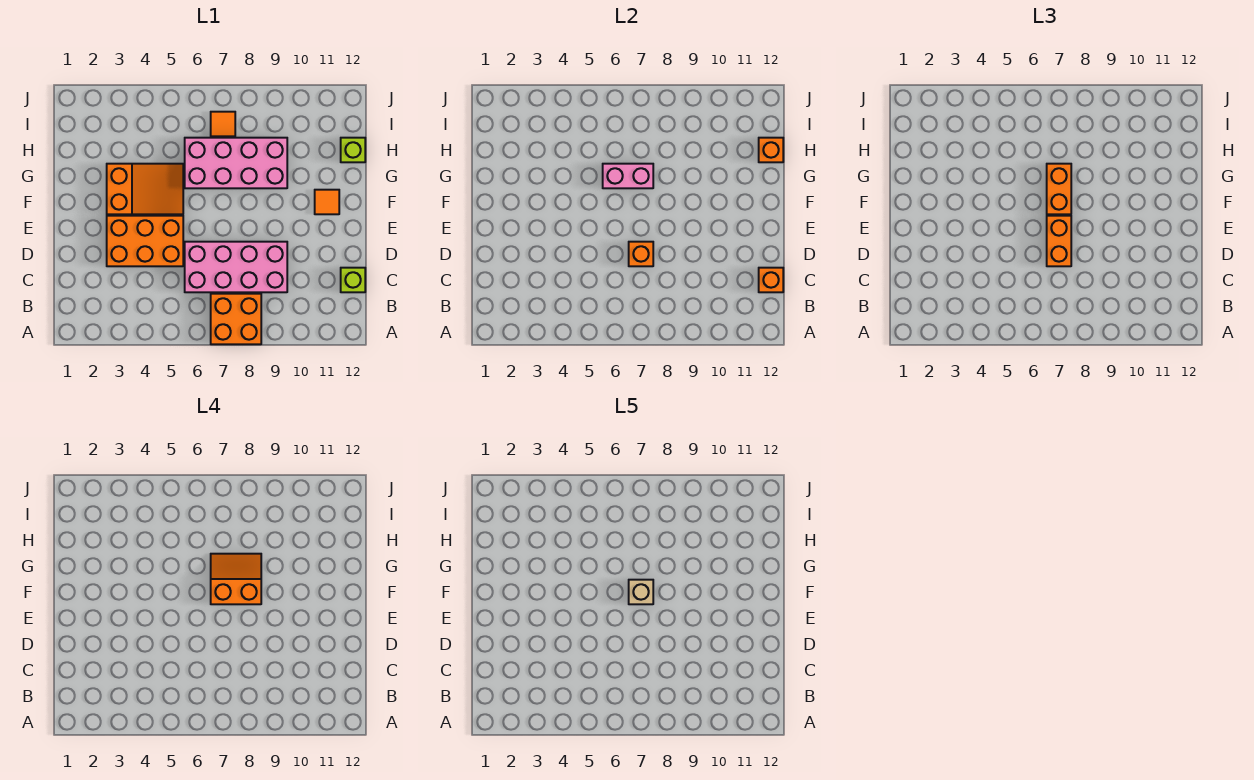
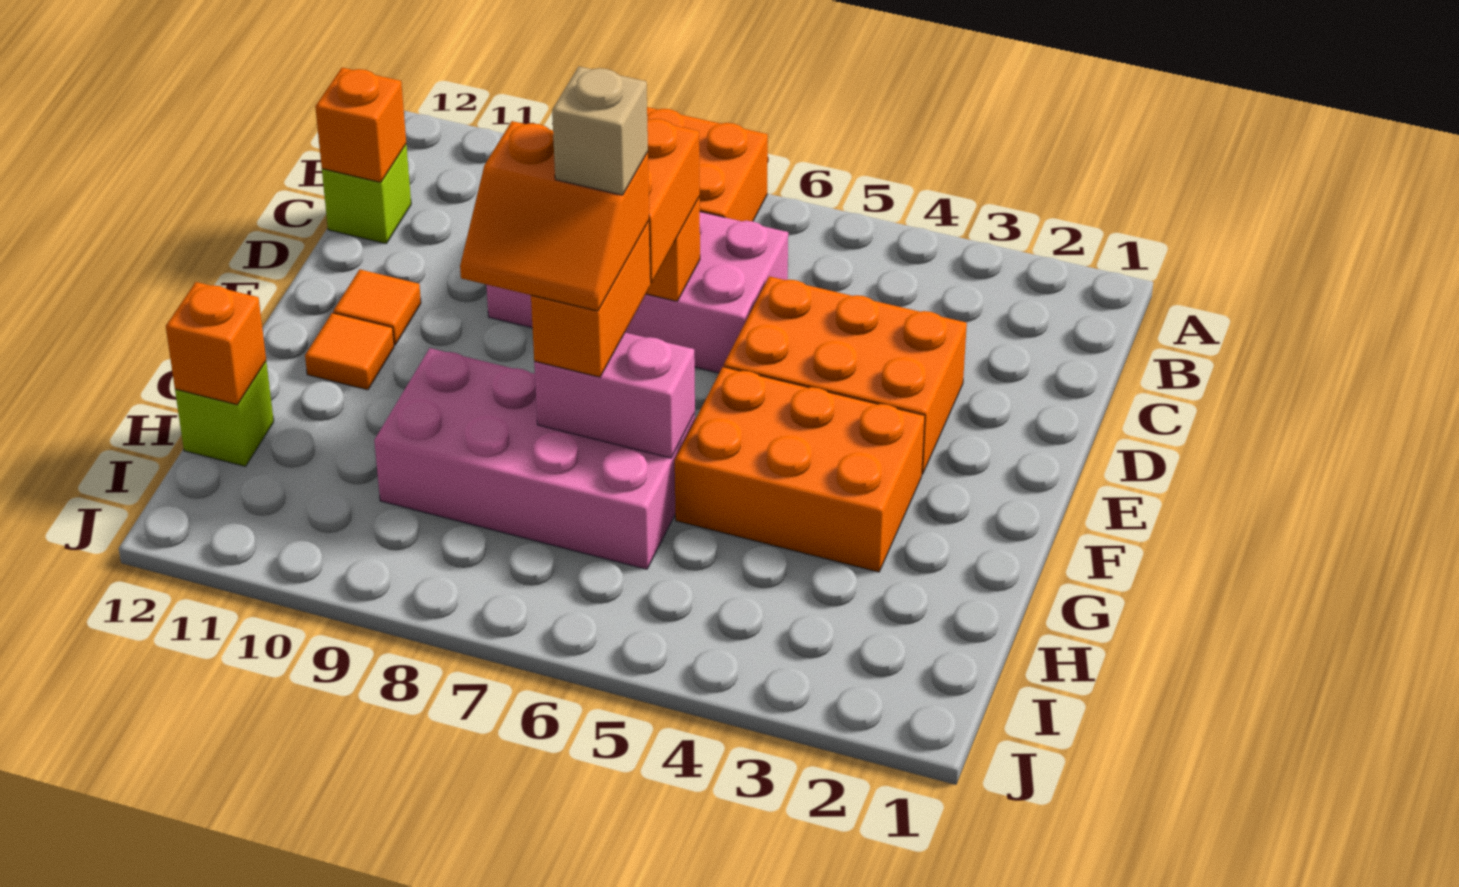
orange 2x3 slope [107,164,183,214] -> orange 2x3 brick [675,367,925,572]
orange 1x1 tile [211,112,235,136] -> orange 1x1 tile moved to [333,269,421,345]

